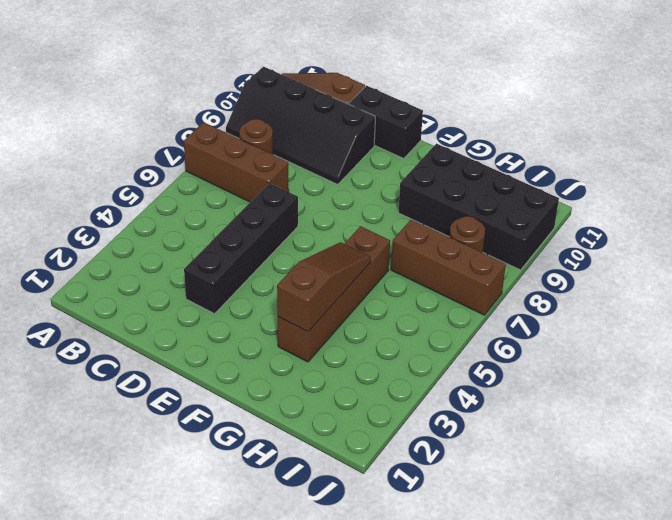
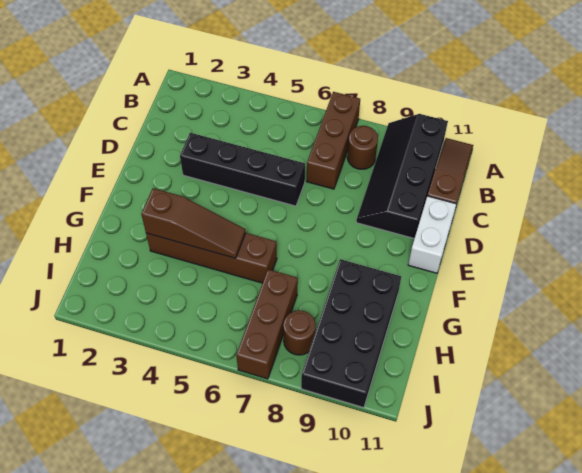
black 1x2 brick [349,86,423,159] -> white 1x2 brick [408,196,456,273]

